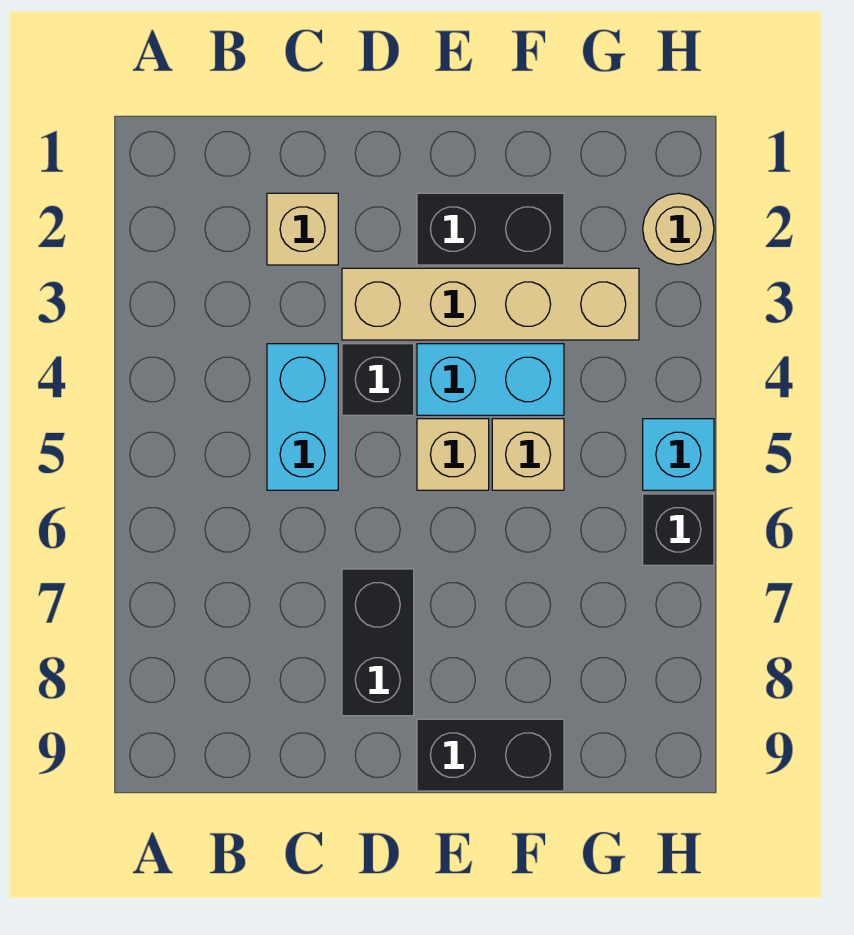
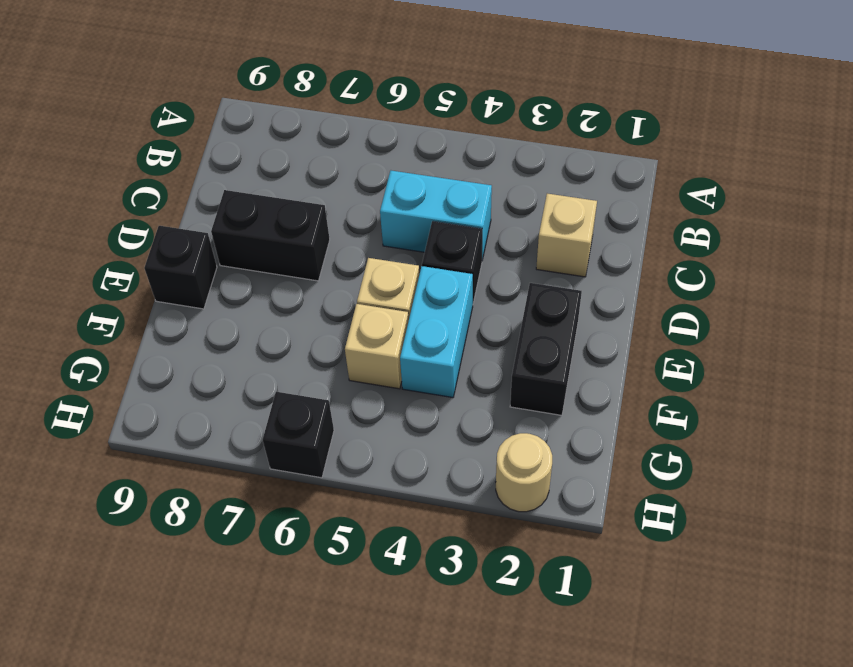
tan 1x4 brick [342,268,639,340] -> none
black 1x2 brick [417,719,564,791] -> black 1x1 brick [144,226,217,309]
cyan 1x1 brick [643,419,714,490] -> none

